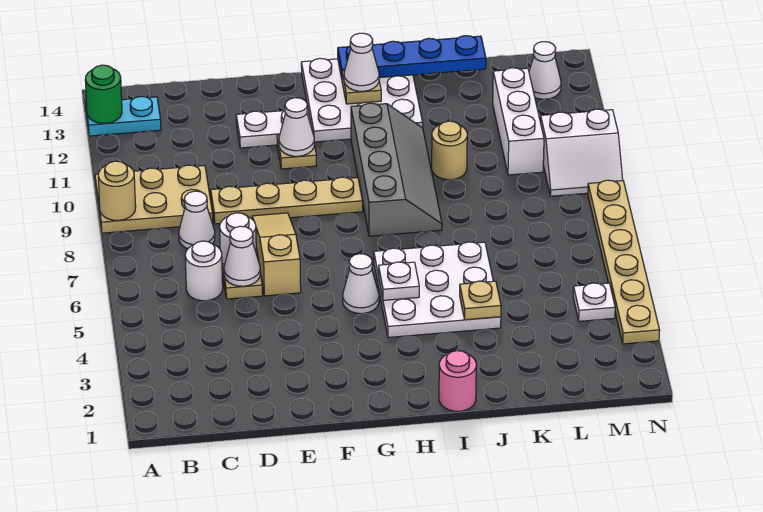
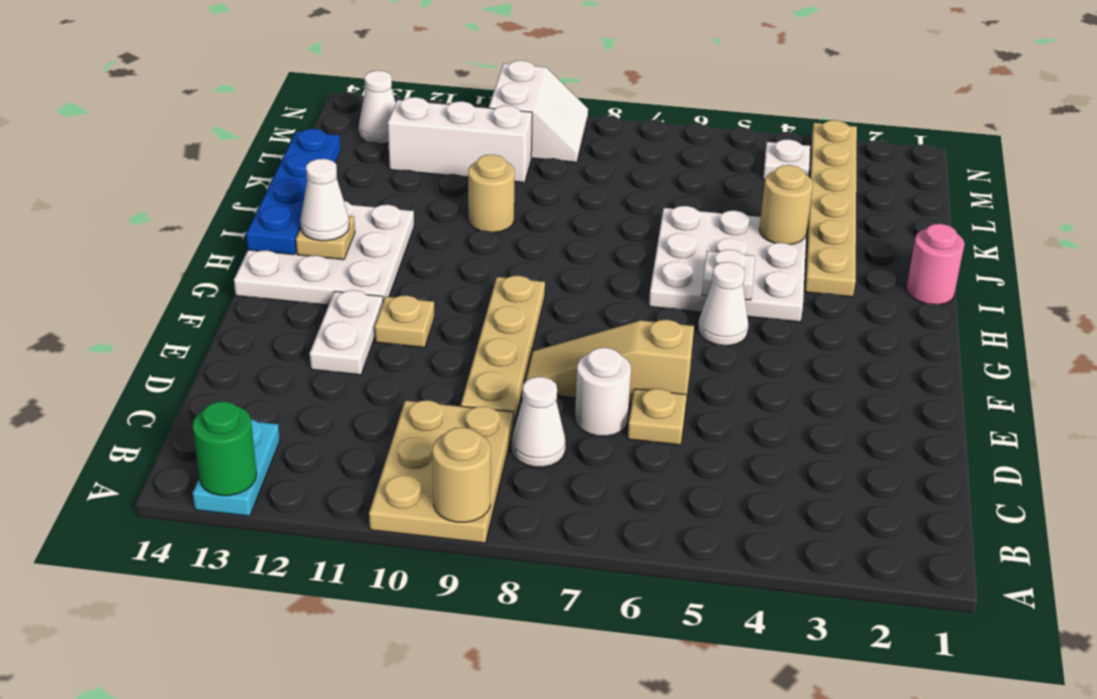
white 1x1 round brick [185,241,223,301] -> none
white 1x1 cone [224,226,260,286] -> none
white 1x1 cone [279,98,314,156] -> none
grey 2x4 slope [351,103,442,236] -> none
tan 1x1 plate [460,281,501,320] -> tan 1x1 round brick [759,165,813,245]
tan 1x6 plate [588,180,660,344] -> tan 1x6 plate turned to [805,120,857,297]

